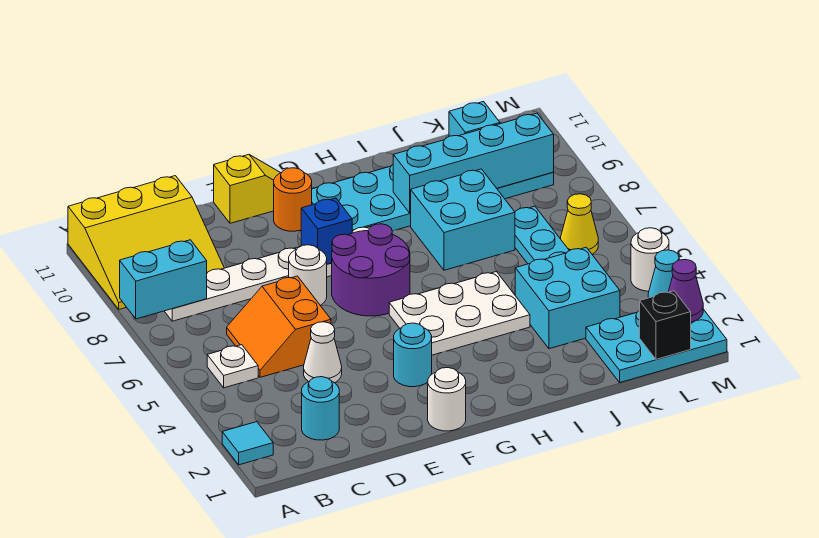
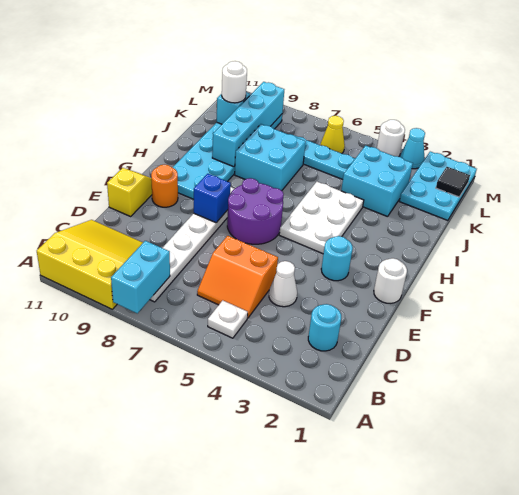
cyan 1x1 tile [222,422,273,465] -> none
yellow 3x3 slope [68,176,224,309] -> yellow 3x3 slope turned to [37,220,143,309]
white 1x1 round brick [289,245,327,305] -> white 1x1 round brick moved to [222,61,247,103]
black 1x1 brick [640,291,691,359] -> black 1x1 tile [436,167,470,197]
purple 1x1 cone [669,259,703,322] -> none

